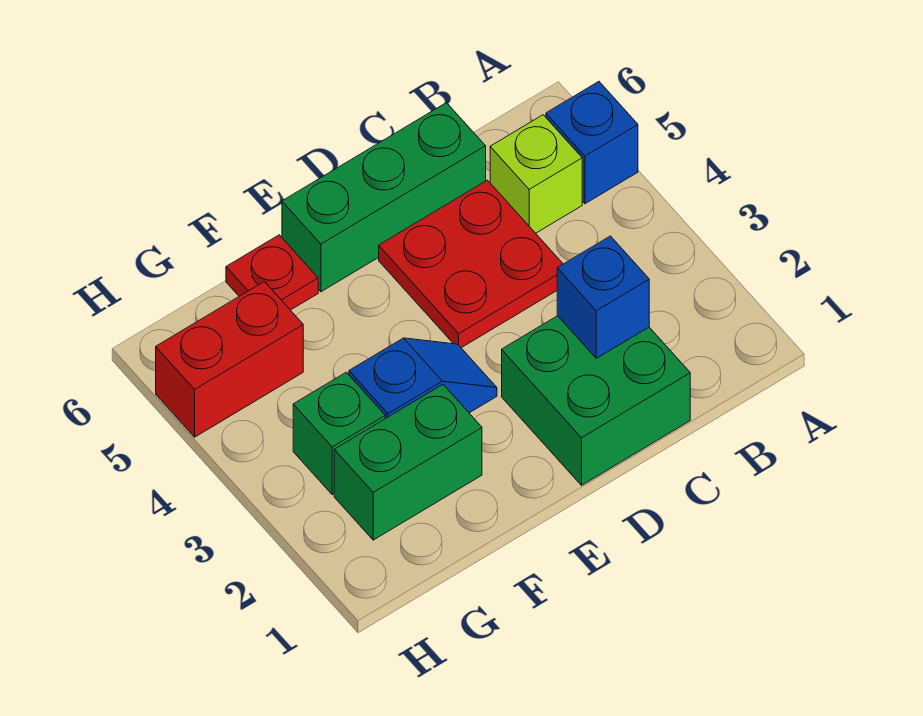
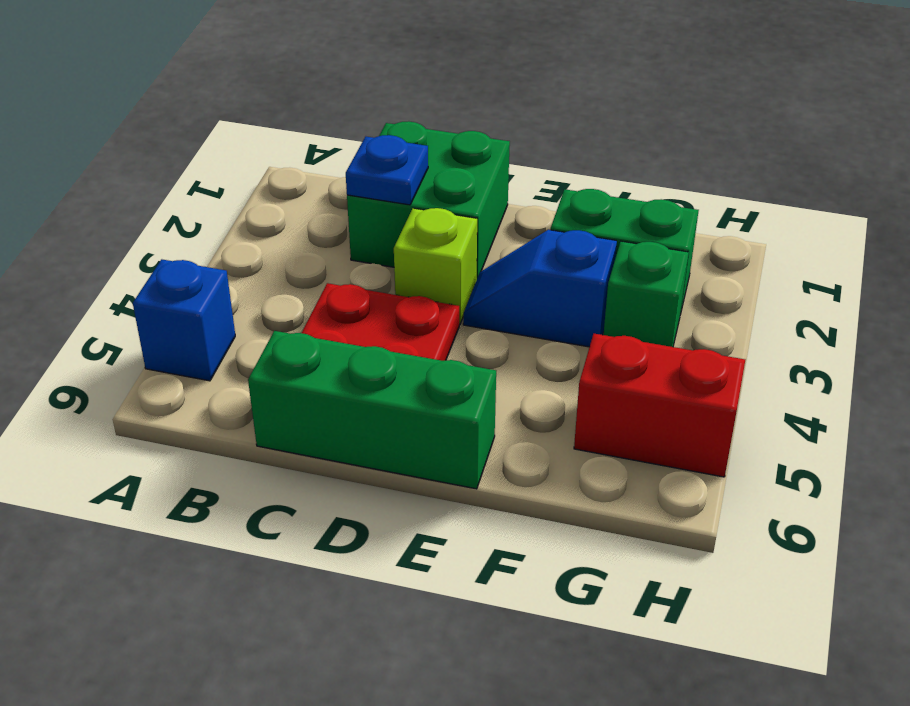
lime 1x1 brick [490,115,582,233] -> lime 1x1 brick moved to [394,208,477,324]
blue 1x1 brick [557,236,649,358] -> blue 1x1 plate [346,135,428,205]
red 1x1 plate [226,235,318,310] -> none

